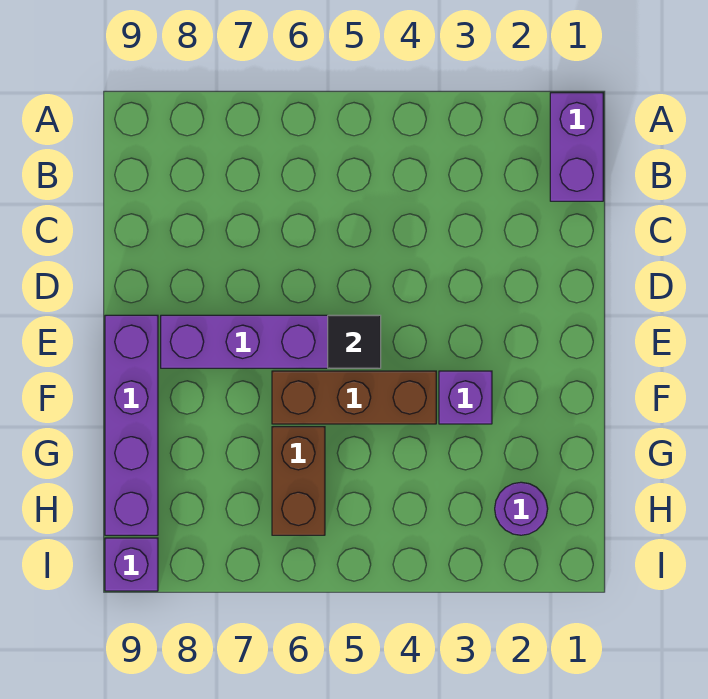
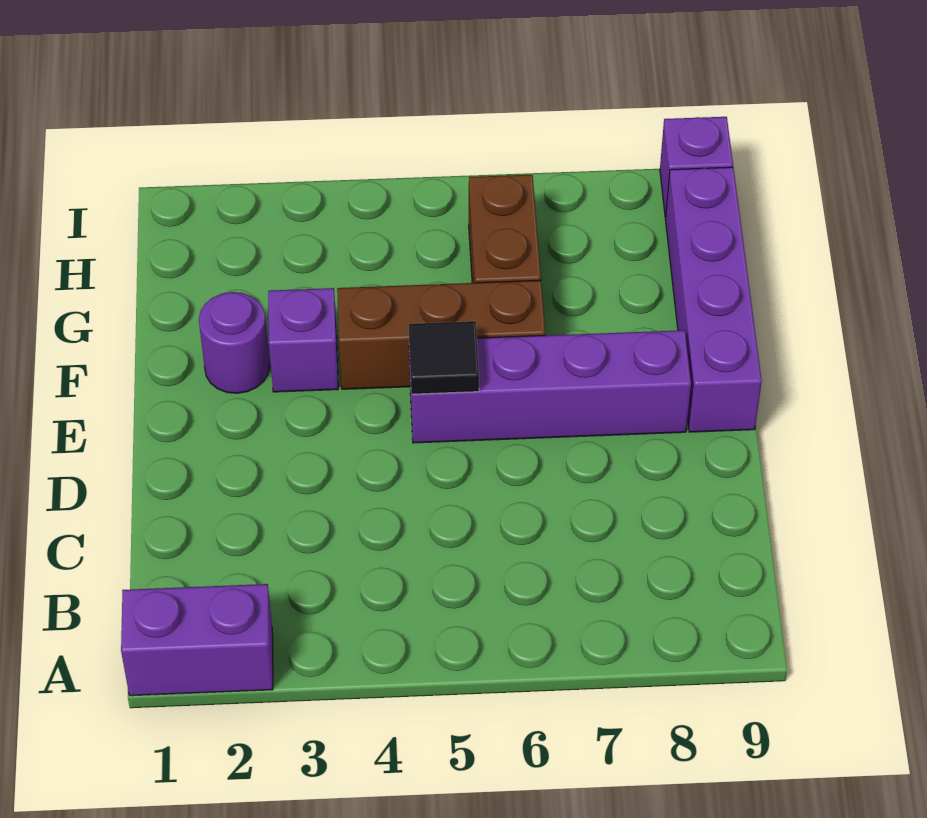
purple 1x2 brick [550,93,603,201] -> purple 1x2 brick turned to [121,584,273,696]
purple 1x1 round brick [495,482,548,535] -> purple 1x1 round brick moved to [199,292,270,393]

